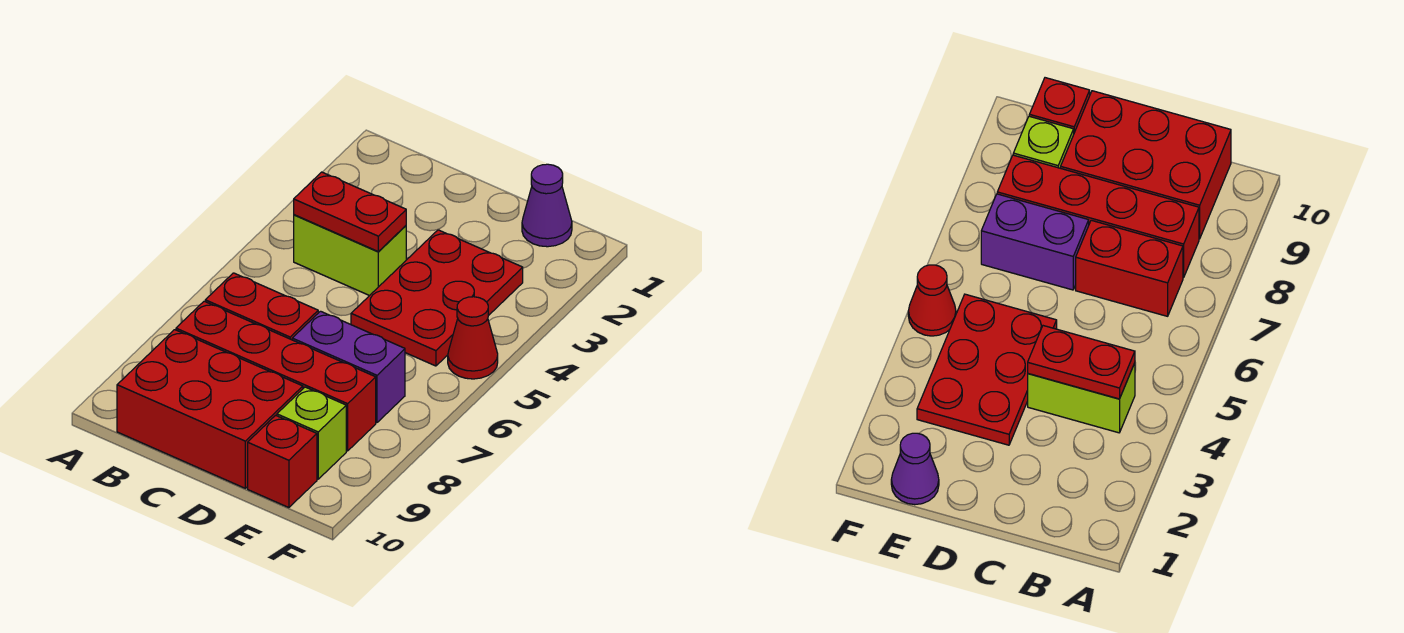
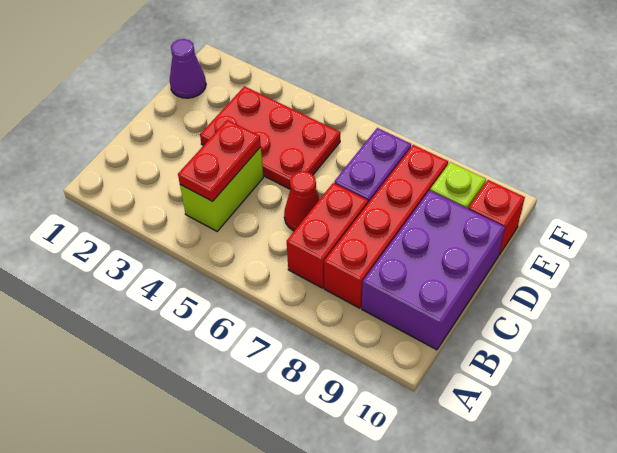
red 2x3 brick [117,330,303,488] -> purple 2x3 brick [362,190,505,350]
red 1x1 cone [448,297,498,379] -> red 1x1 cone moved to [284,171,320,231]

